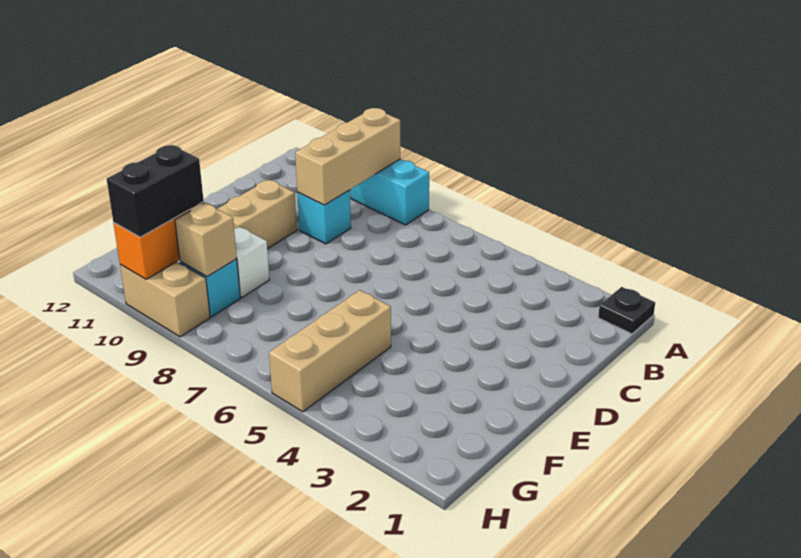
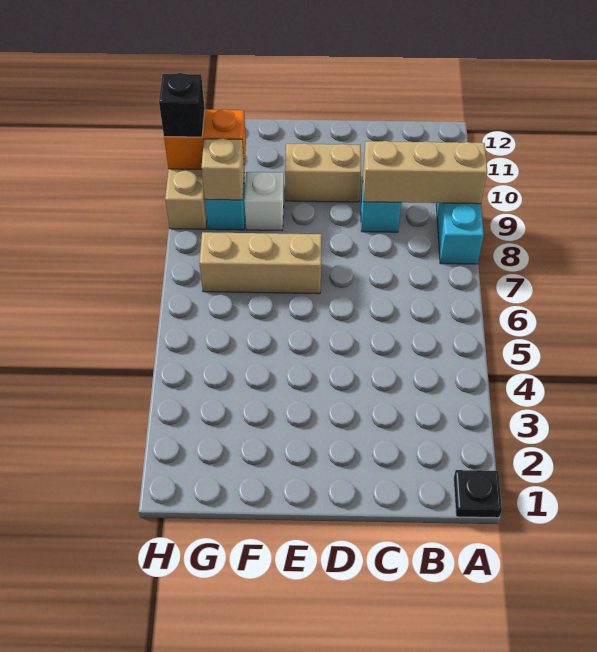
tan 1x3 brick [269,290,391,412] -> tan 1x3 brick moved to [199,232,322,294]
black 1x2 brick [107,145,204,237] -> black 1x1 brick [159,73,205,137]

